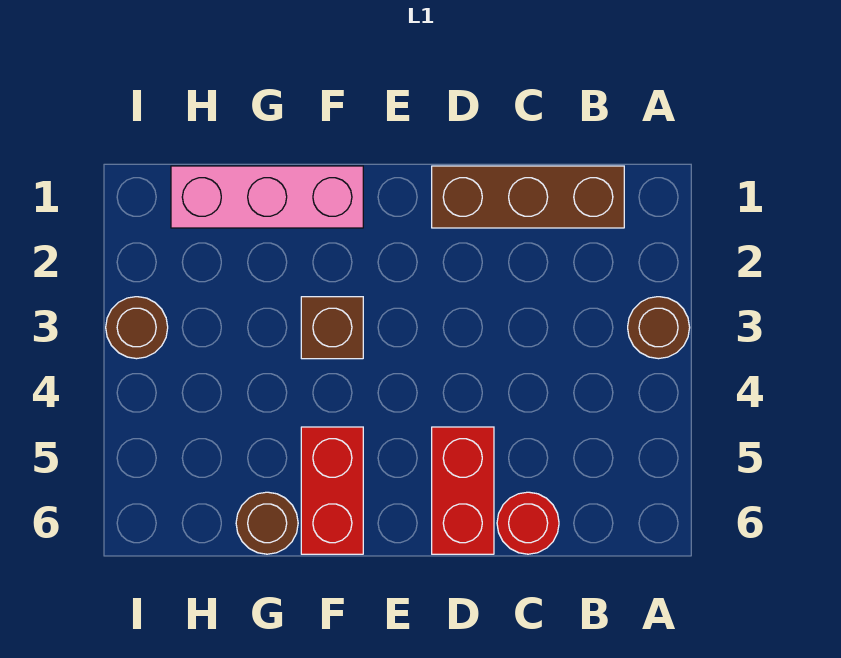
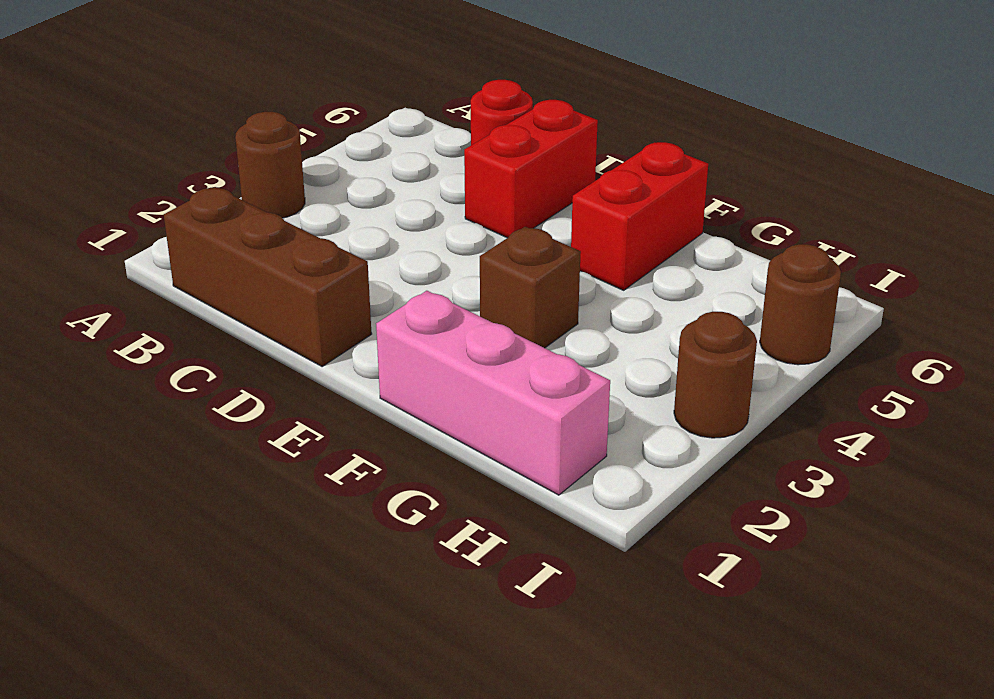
brown 1x1 round brick [236,492,298,554] -> brown 1x1 round brick moved to [760,244,841,365]

